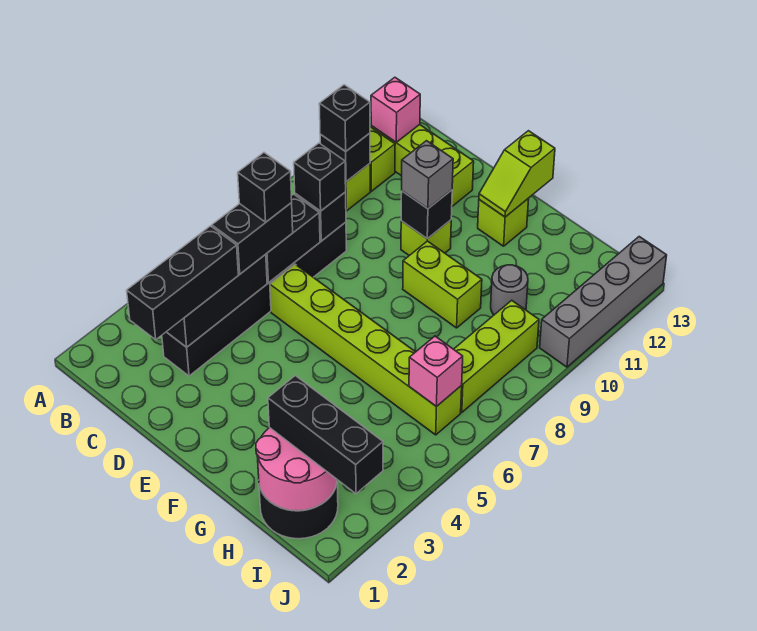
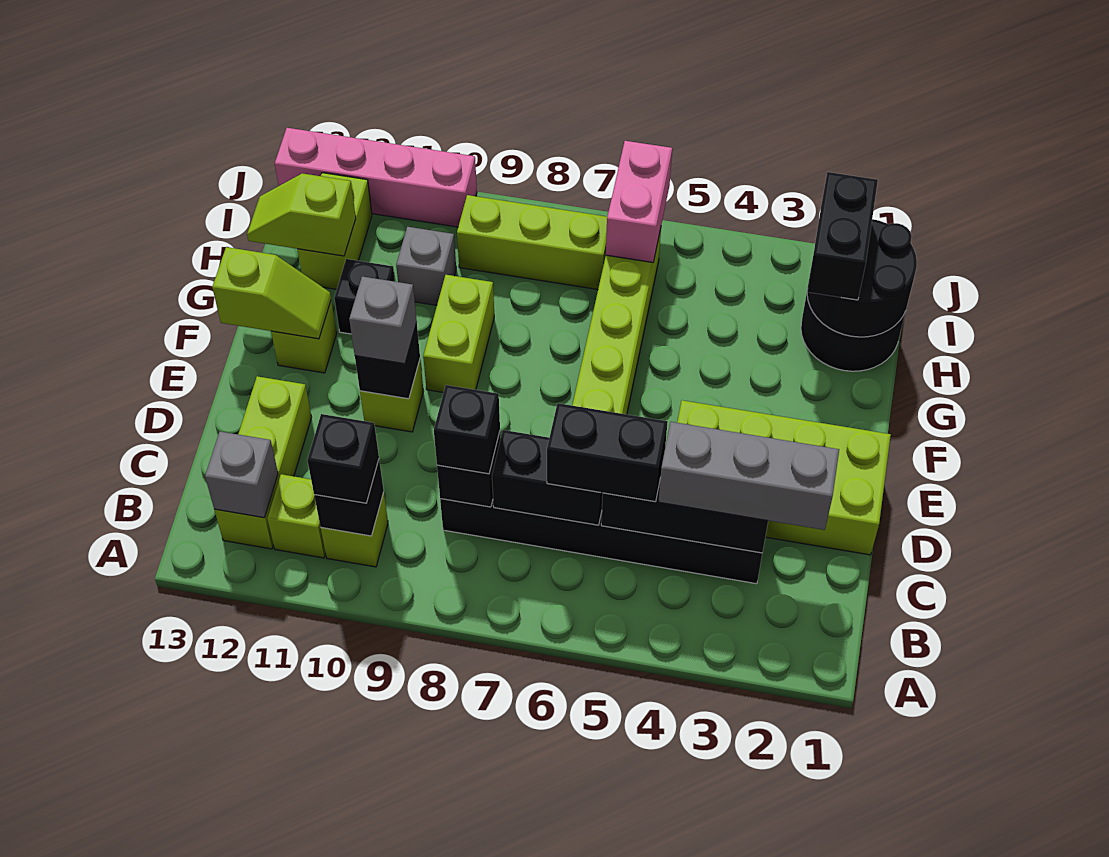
pink 1x1 brick [371,77,420,142] -> grey 1x1 brick [205,432,278,518]
black 1x3 brick [127,226,238,340] -> grey 1x3 brick [659,422,839,530]
black 1x1 brick [238,153,292,222] -> black 1x1 brick moved to [334,259,395,334]
none -> lime 2x4 brick [677,400,891,555]
pink 2x2 round brick [256,428,337,511] -> black 2x2 round brick [807,219,917,337]
black 1x3 brick [268,376,383,494] -> black 1x2 brick [808,172,878,300]
grey 1x1 round brick [491,265,528,315] -> grey 1x1 brick [396,227,456,305]
none -> lime 1x2 brick [297,173,372,289]
none -> lime 1x2 slope [247,173,356,256]
pink 1x1 brick [409,336,463,407] -> pink 1x2 brick [606,141,672,262]
grey 1x4 brick [540,237,667,367] -> pink 1x4 brick [275,128,477,227]

